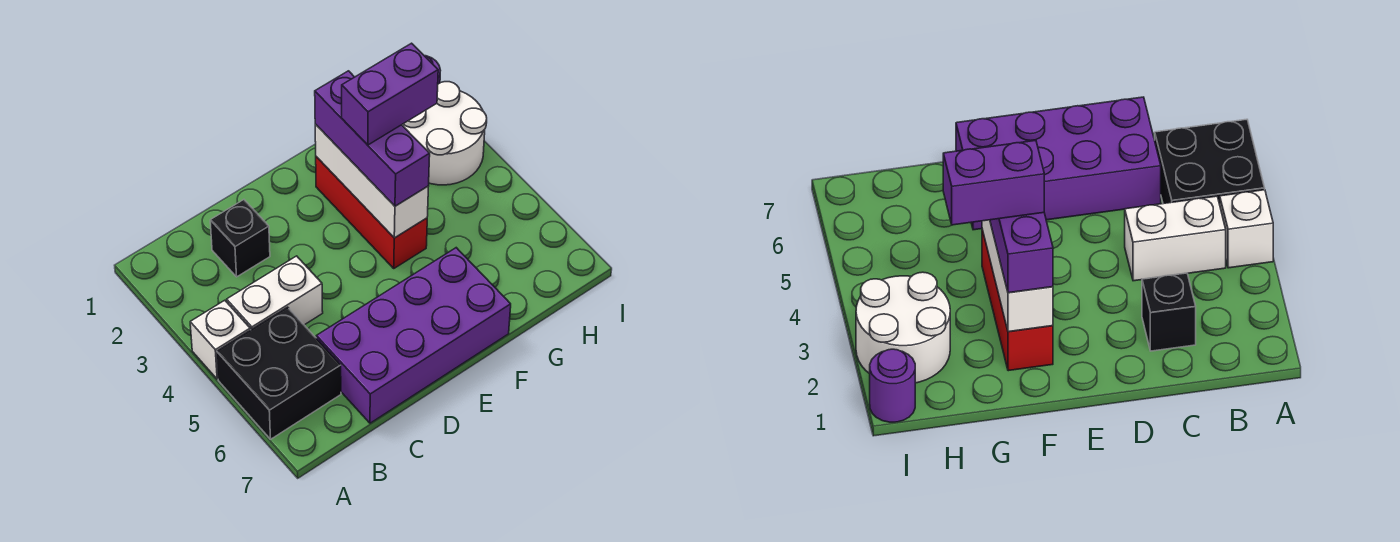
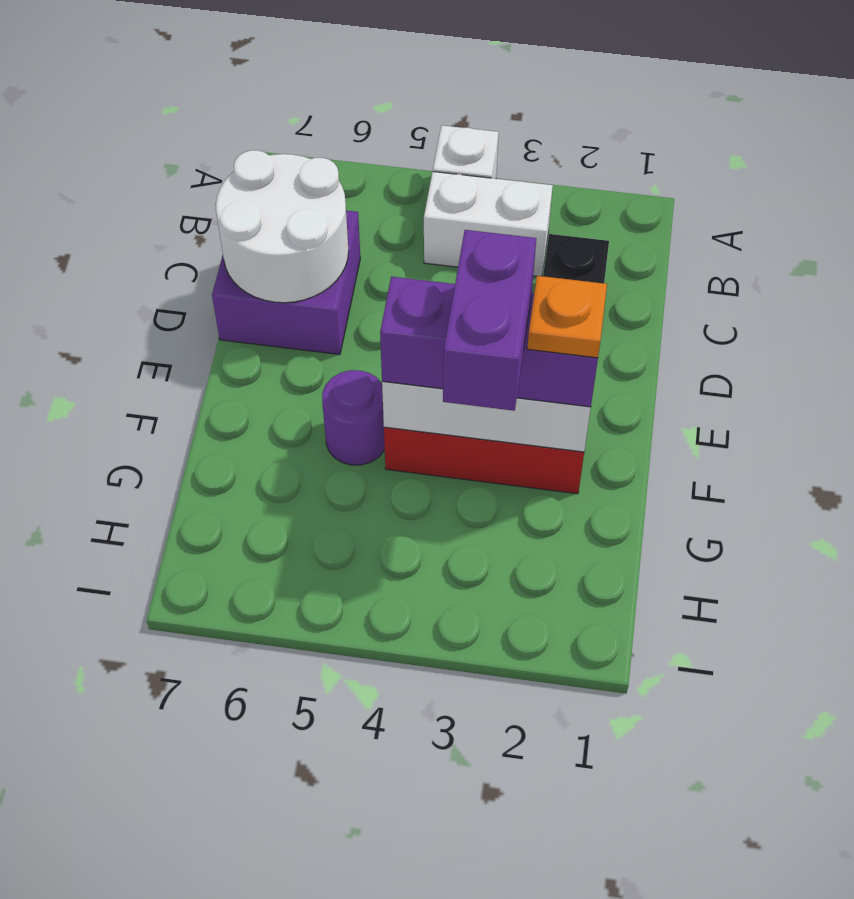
black 2x2 brick [217,307,341,439] -> none
white 1x2 brick [227,256,323,330] -> white 1x2 brick turned to [424,172,553,276]
purple 2x4 brick [316,248,511,423] -> purple 2x2 brick [212,211,360,354]
none -> orange 1x1 plate [527,276,607,358]
white 2x2 round brick [402,82,487,185] -> white 2x2 round brick moved to [216,150,349,303]
purple 1x1 round brick [870,349,915,422] -> purple 1x1 round brick moved to [322,370,385,465]

